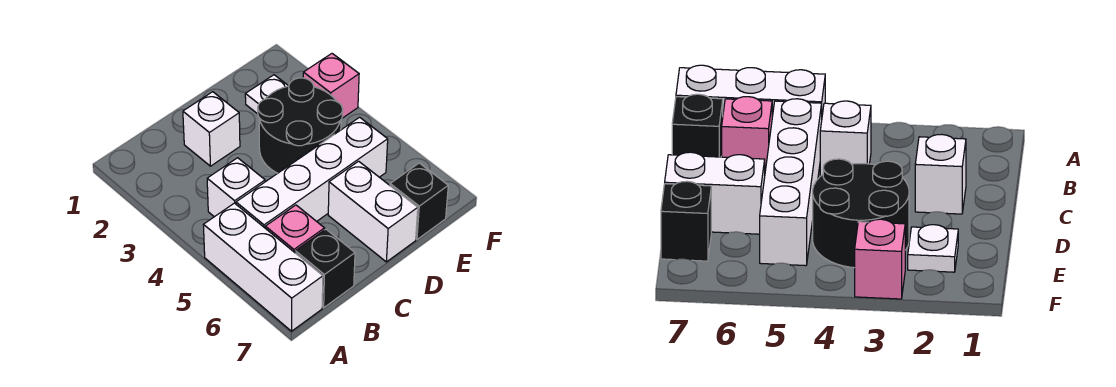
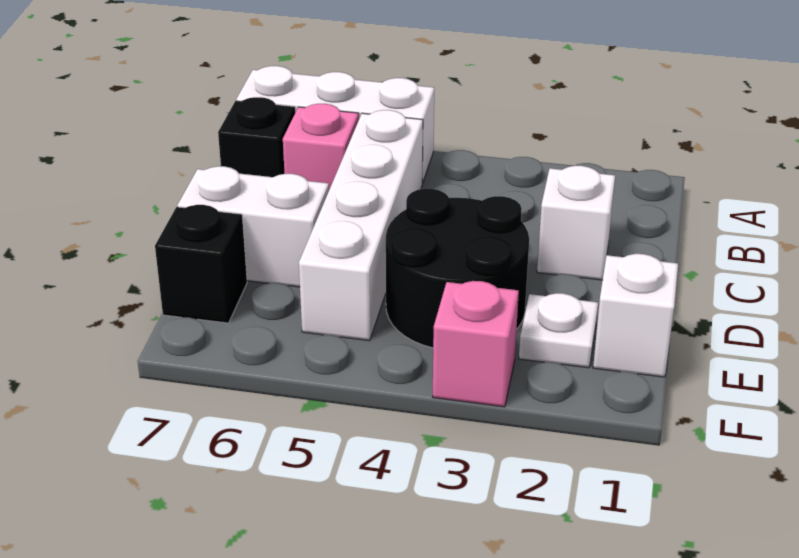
white 1x1 brick [207,158,265,217] -> white 1x1 brick moved to [593,254,678,377]

